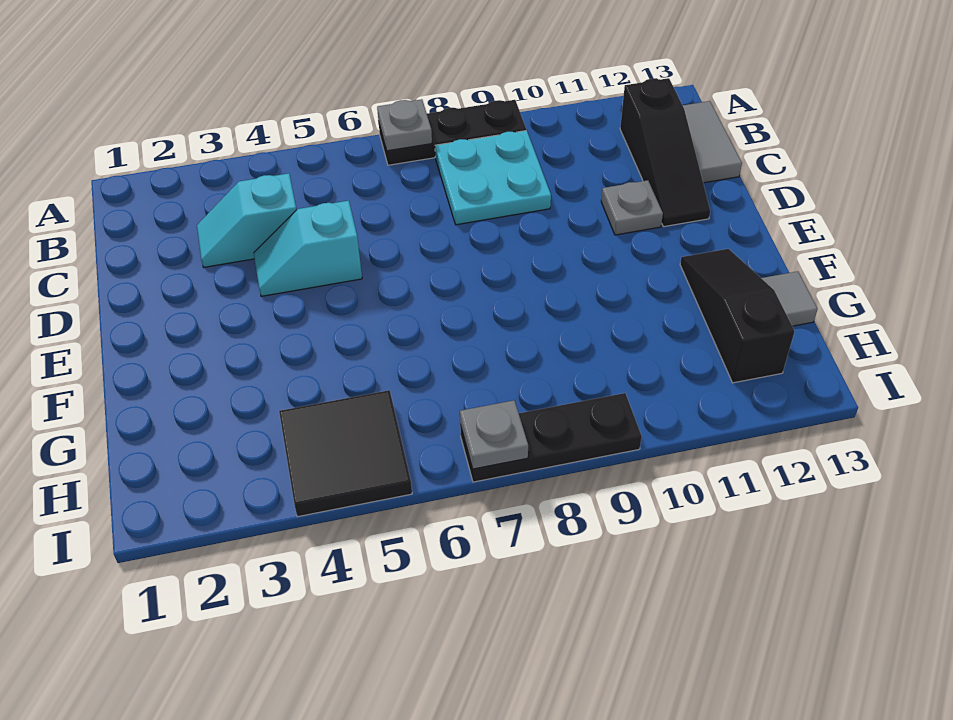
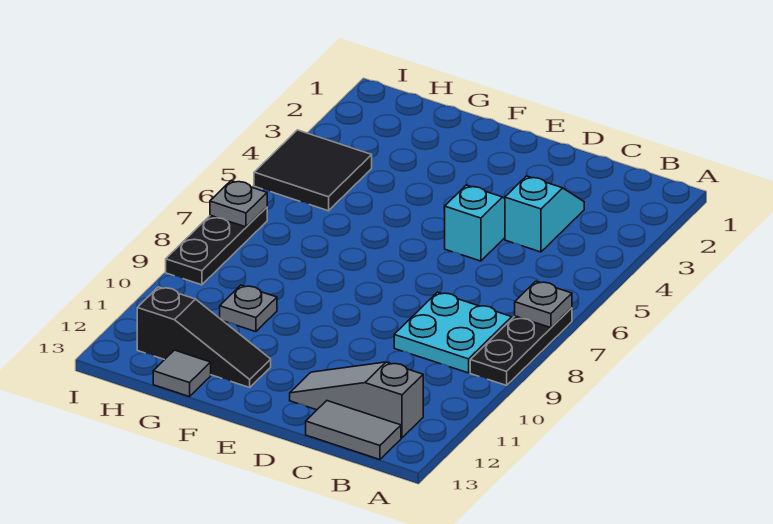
black 1x3 slope [620,78,710,227] -> grey 1x3 slope [290,362,423,438]
grey 1x1 plate [601,180,663,235] -> grey 1x1 plate moved to [220,285,277,332]

